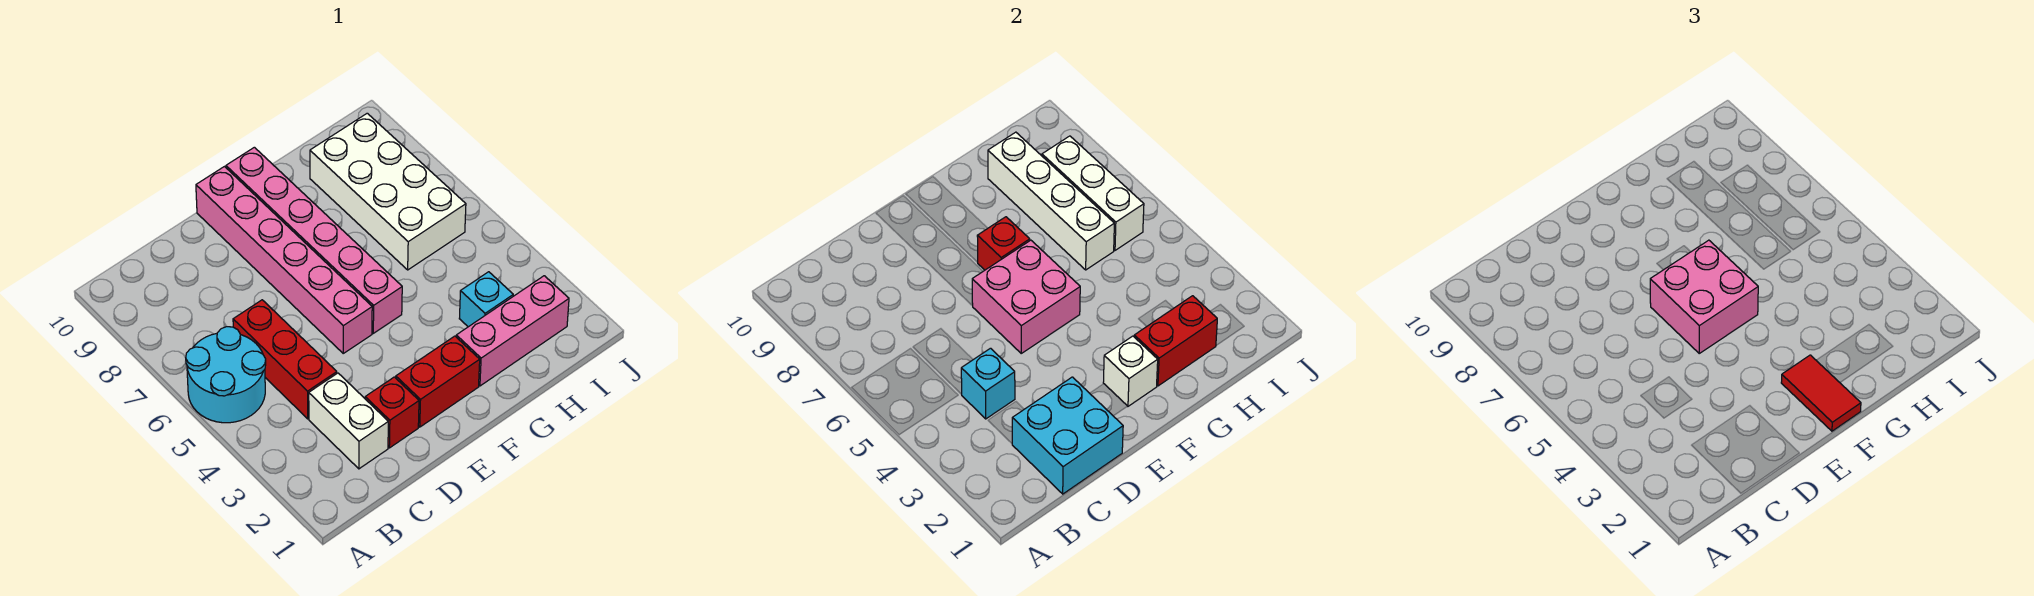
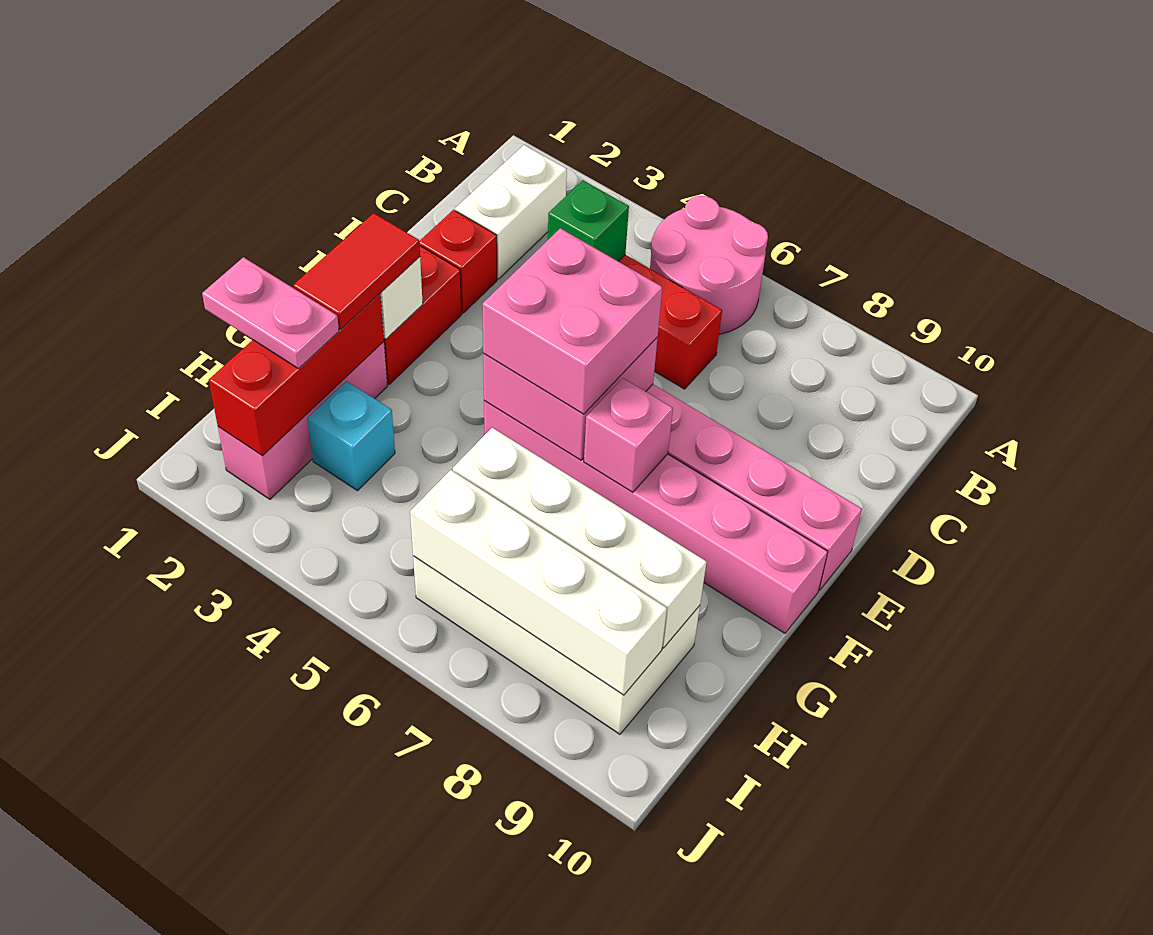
cyan 2x2 round brick [186,327,266,423] -> pink 2x2 round brick [650,196,768,334]
cyan 2x2 brick [1012,377,1123,494] -> none
white 1x2 brick [309,373,388,469] -> white 1x2 brick turned to [455,145,567,279]
cyan 1x1 brick [961,348,1015,419] -> green 1x1 brick [548,180,629,261]
red 1x2 tile [1781,355,1861,431] -> red 1x2 tile turned to [293,213,420,329]
red 1x1 brick [977,217,1030,270] -> pink 1x1 brick [584,378,673,492]
red 1x2 brick [1134,296,1217,386] -> red 1x3 brick [209,294,384,456]
none -> pink 1x2 plate [202,257,339,369]
white 1x3 brick [1042,136,1144,250] -> white 1x4 brick [410,470,667,695]

